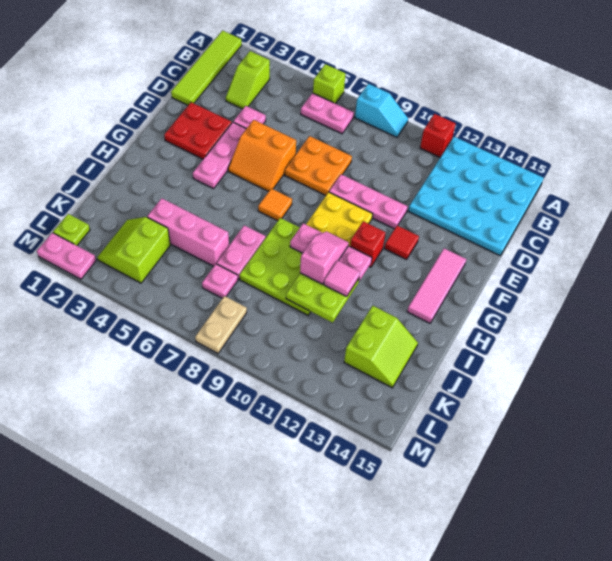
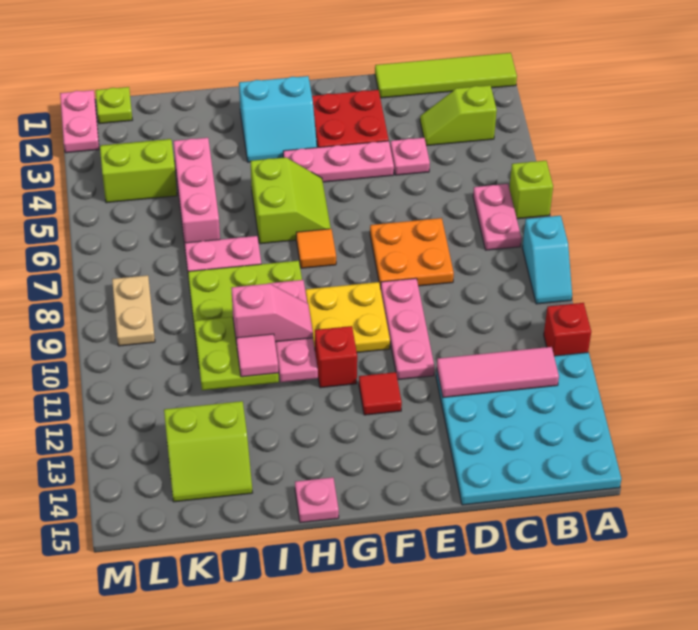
orange 2x2 slope [228,120,296,192] -> none
pink 1x3 tile [407,248,466,323] -> pink 1x3 tile moved to [437,347,559,397]
none -> cyan 2x2 slope [239,76,317,162]
none -> lime 2x2 slope [251,157,331,244]
pink 1x1 plate [202,264,238,298] -> pink 1x1 plate moved to [295,477,339,523]
tan 1x2 plate [195,296,247,353] -> tan 1x2 plate turned to [112,275,155,346]

